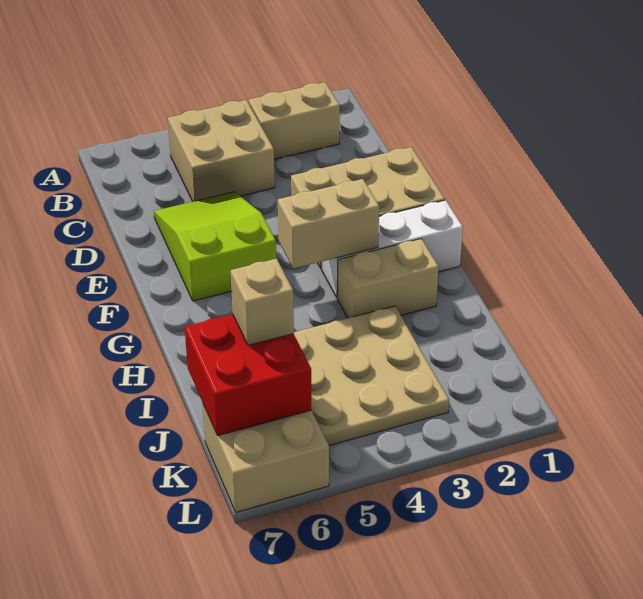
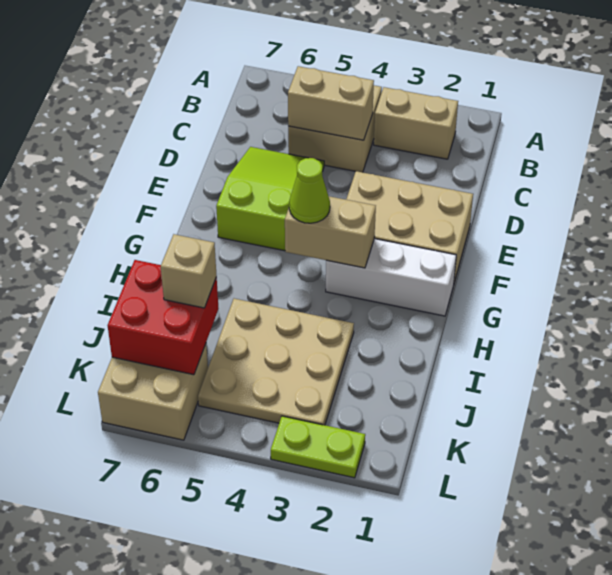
none -> lime 1x1 cone [289,158,330,223]
tan 1x2 brick [337,239,439,318] -> tan 1x2 brick moved to [288,66,374,140]
none -> lime 1x2 plate [271,416,365,478]

